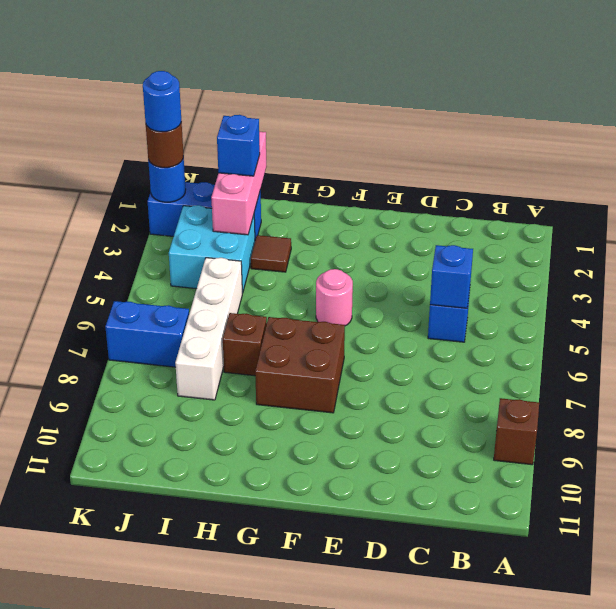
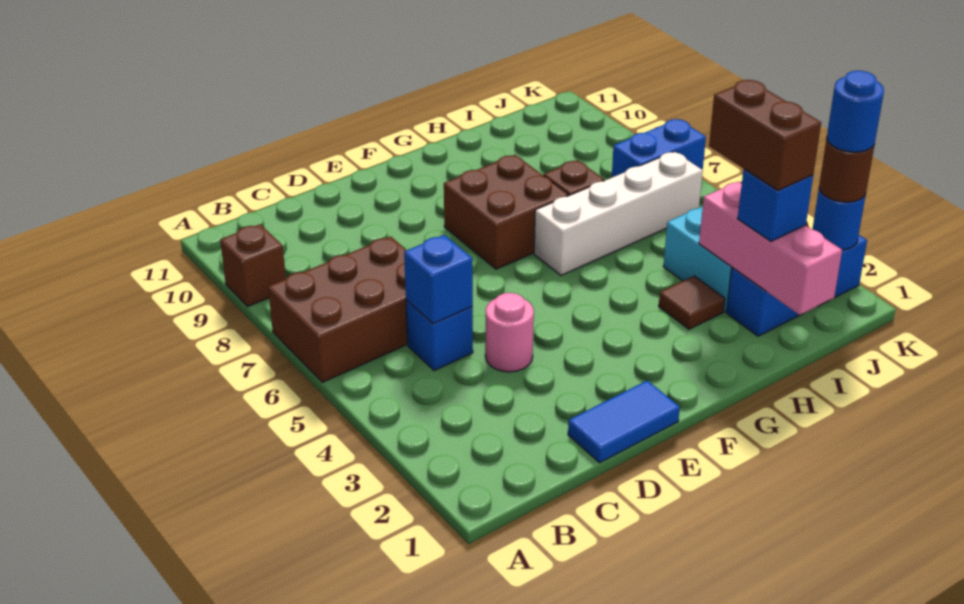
none -> brown 2x3 brick [268,236,408,382]
none -> blue 1x2 tile [568,380,680,463]
pink 1x1 round brick [316,269,353,326] -> pink 1x1 round brick moved to [485,293,534,372]
none -> brown 1x2 brick [709,80,821,191]
white 1x4 brick [175,258,242,400] -> white 1x4 brick turned to [534,151,703,275]

